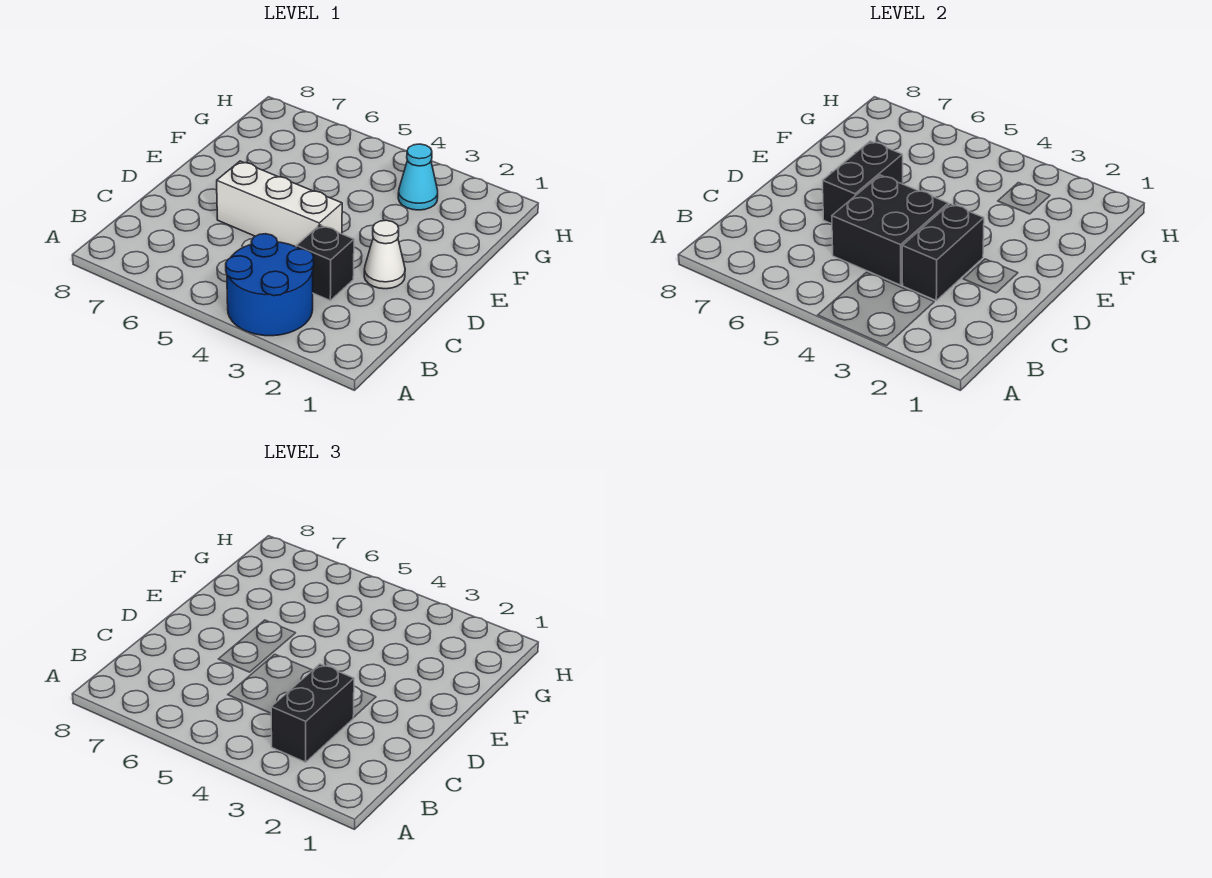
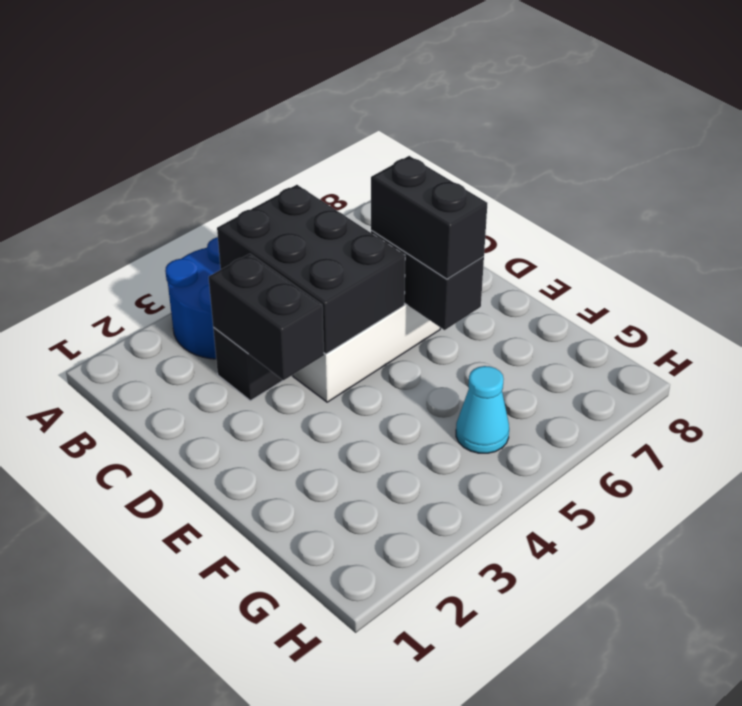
black 1x2 brick [271,664,354,762] -> black 1x2 brick moved to [371,156,487,279]
black 2x2 brick [832,175,948,285] -> black 2x3 brick [217,185,405,354]
white 1x1 cone [364,220,405,289] -> none
cyan 1x1 cone [398,144,438,210] -> cyan 1x1 cone moved to [456,366,509,453]

